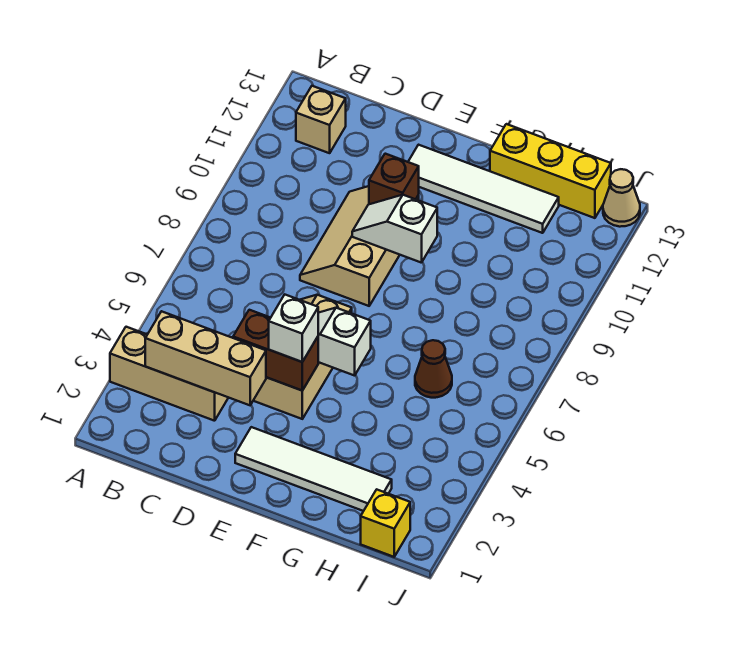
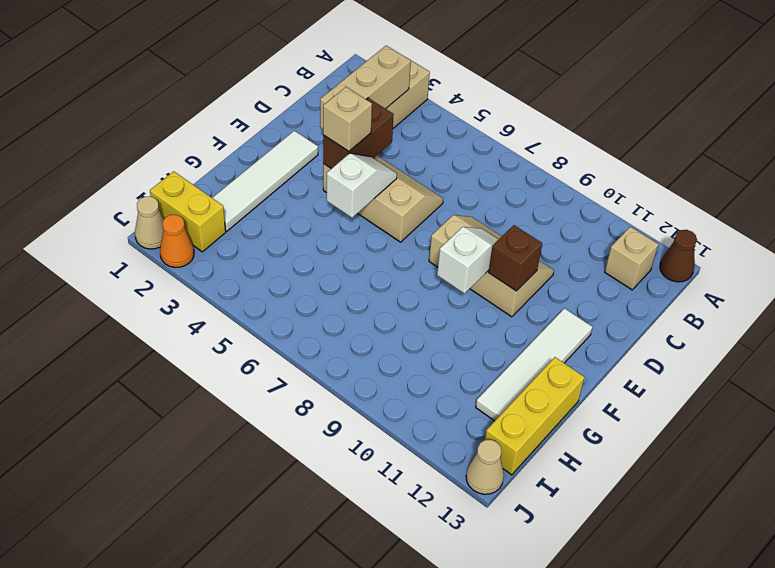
white 1x1 brick [269,295,318,362] -> tan 1x1 brick [323,87,372,151]
brown 1x1 cone [415,340,452,398] -> brown 1x1 cone moved to [660,230,697,282]
yellow 1x1 brick [361,490,410,557] -> yellow 1x2 brick [150,171,226,252]
none -> tan 1x1 cone [135,196,164,249]
none -> orange 1x1 cone [160,215,194,267]

